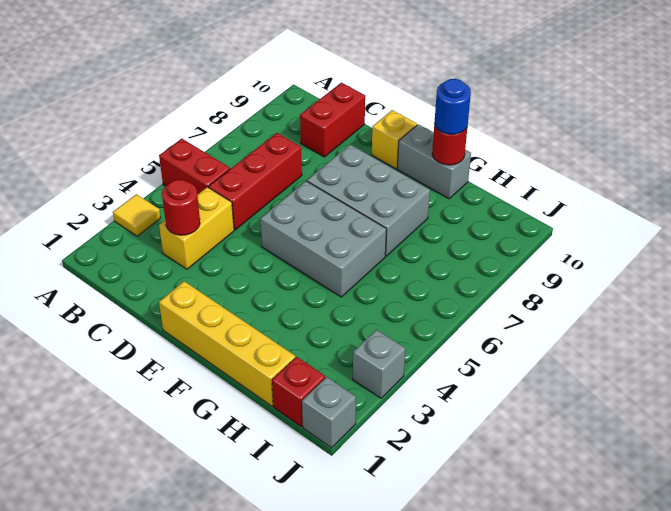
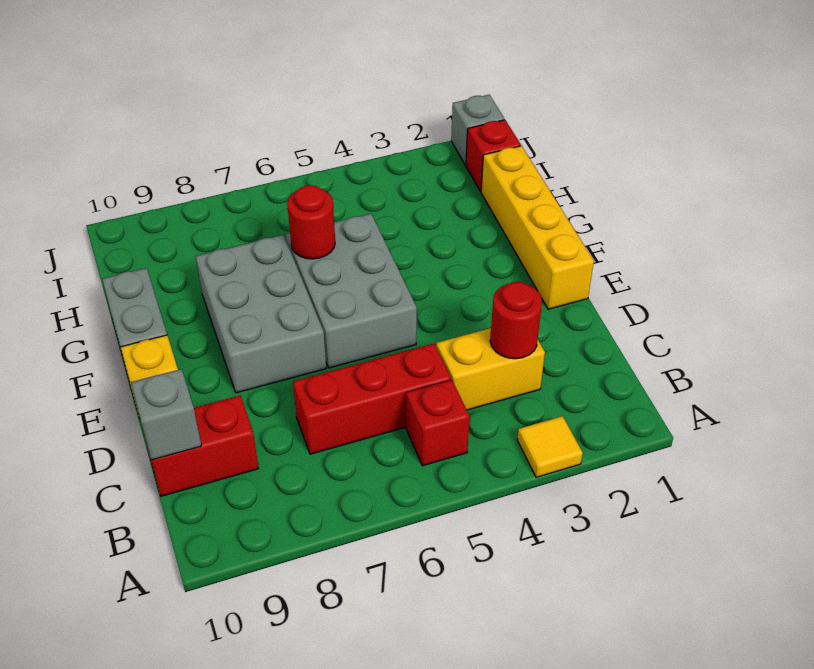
red 1x2 brick [159,139,230,195] -> red 1x1 brick [406,380,470,466]
red 1x1 round brick [432,123,467,165] -> red 1x1 round brick moved to [287,185,335,259]
blue 1x1 round brick [434,79,471,134] -> none
grey 1x1 brick [353,330,405,398] -> grey 1x1 brick moved to [131,369,201,460]

